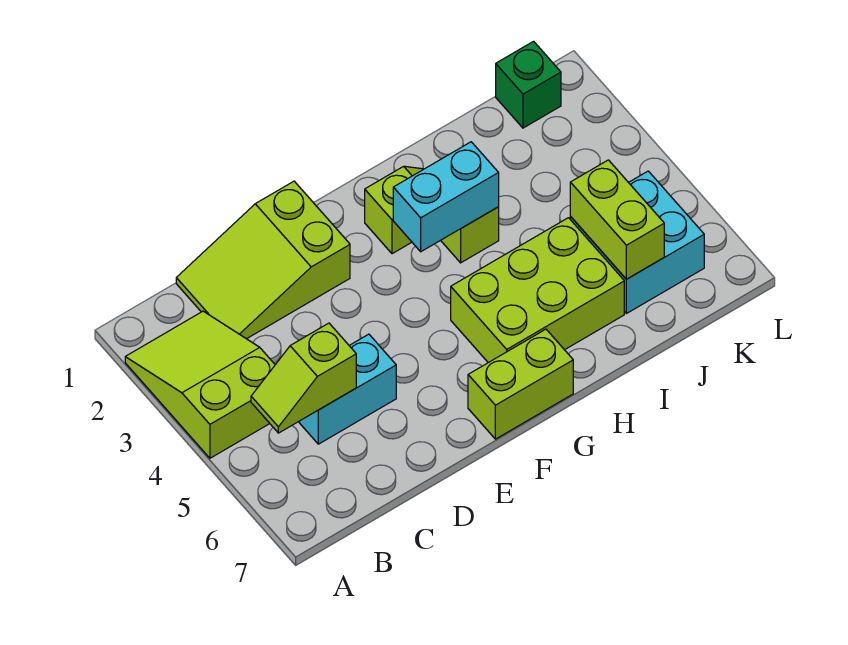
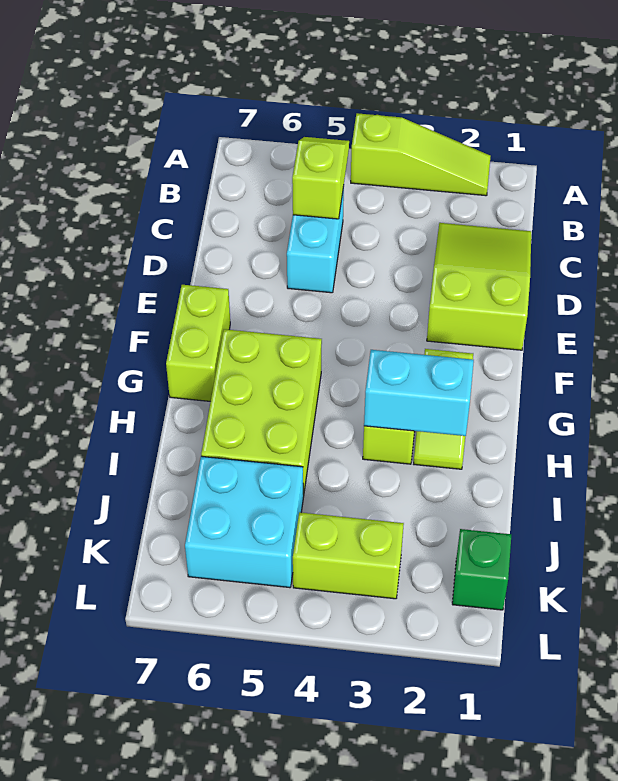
lime 2x3 slope [125,311,275,458] -> lime 1x3 slope [351,113,491,196]
cyan 1x2 brick [393,142,499,252] -> cyan 1x2 brick turned to [364,350,474,436]
lime 1x2 brick [570,160,664,279] -> lime 1x2 brick moved to [293,512,404,599]

